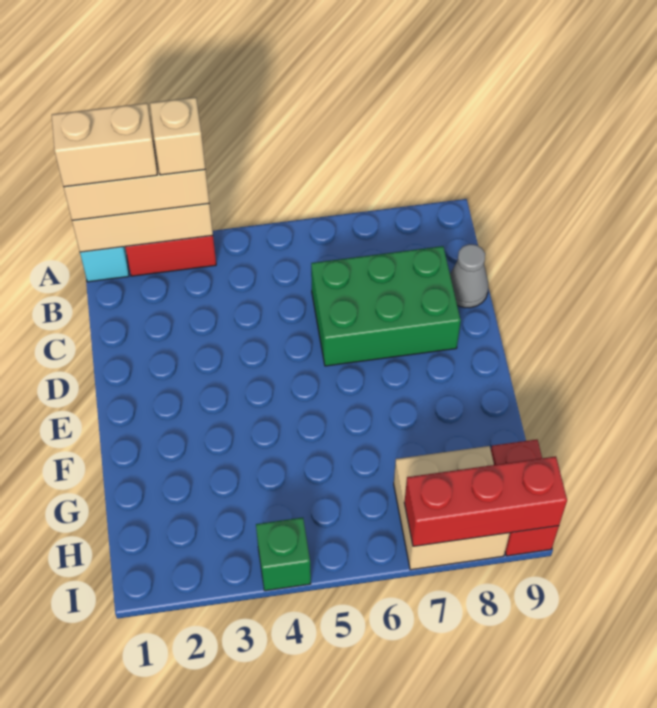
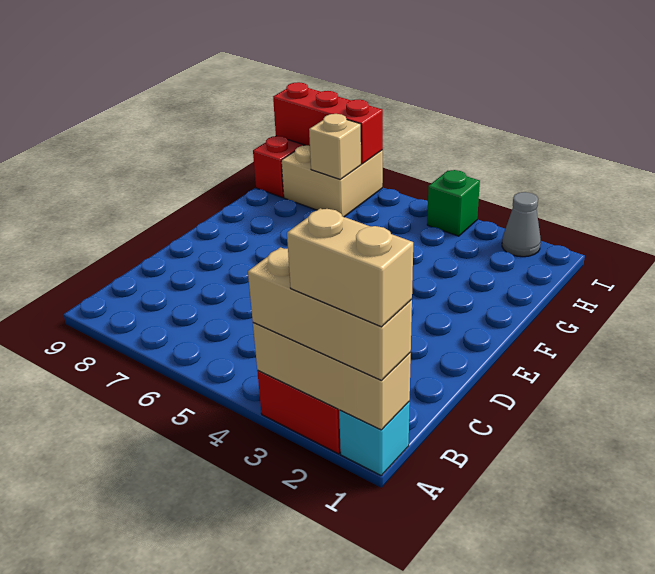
tan 1x1 brick [150,97,205,175] -> tan 1x1 brick moved to [309,114,361,179]
green 2x3 brick [311,246,461,366] -> none
grey 1x1 cone [450,244,488,308] -> grey 1x1 cone moved to [502,192,541,257]

